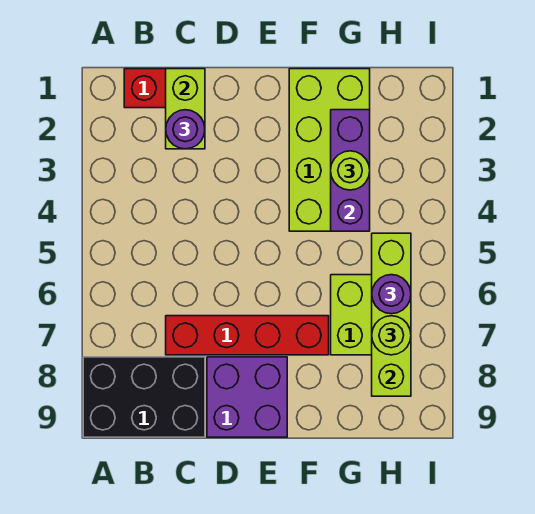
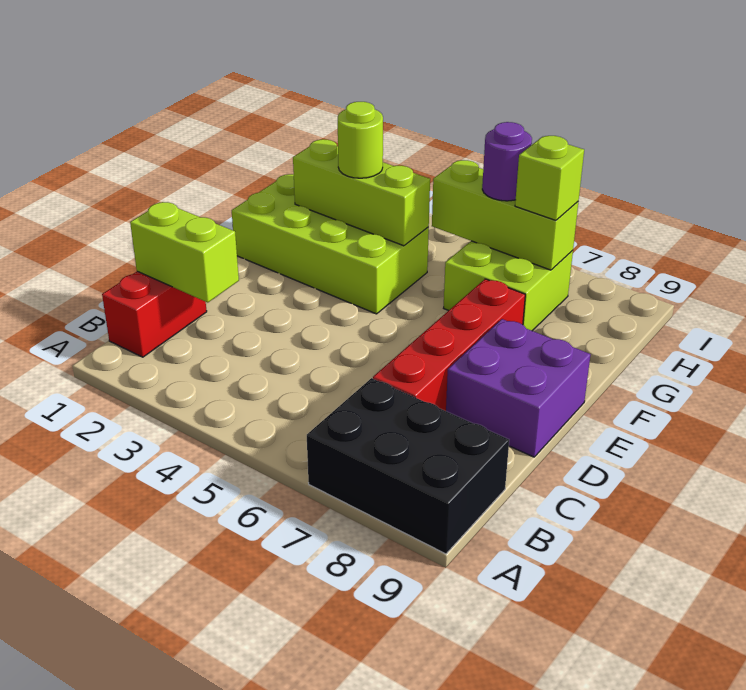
black 2x3 brick [83,357,205,437] -> black 2x3 brick turned to [307,378,509,554]
purple 1x1 round brick [166,110,205,149] -> none
purple 1x3 brick [331,110,370,231] -> lime 1x3 brick [293,139,430,246]
lime 1x4 brick [372,233,411,396] -> lime 1x3 brick [432,160,578,270]
lime 1x1 round brick [372,316,411,355] -> lime 1x1 brick [515,136,584,220]

